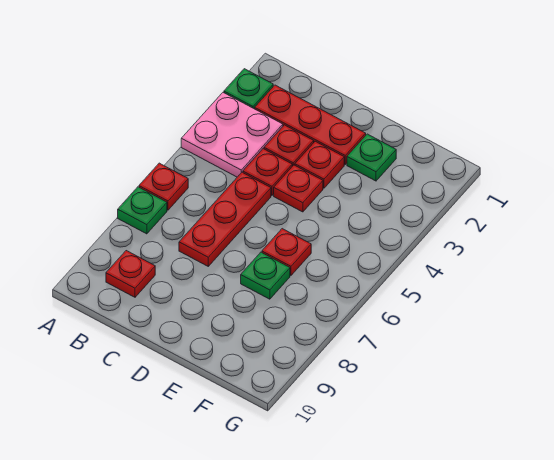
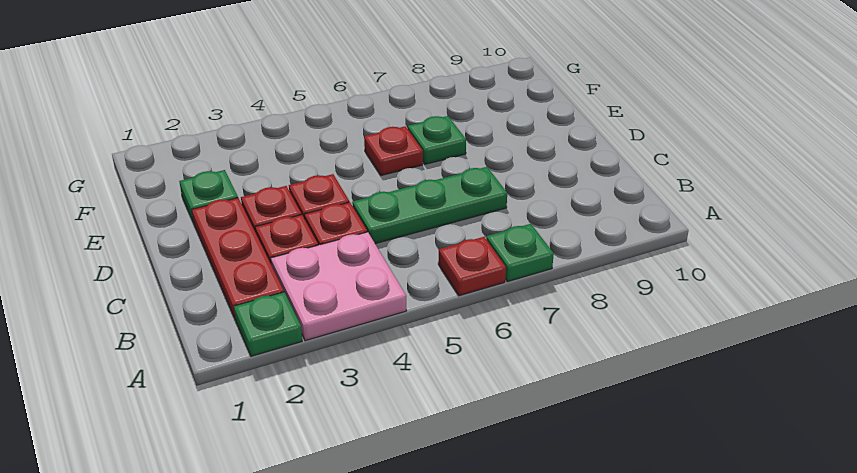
red 1x1 plate [106,251,155,297] -> none
red 1x3 plate [179,172,271,266] -> green 1x3 plate [352,167,507,244]

